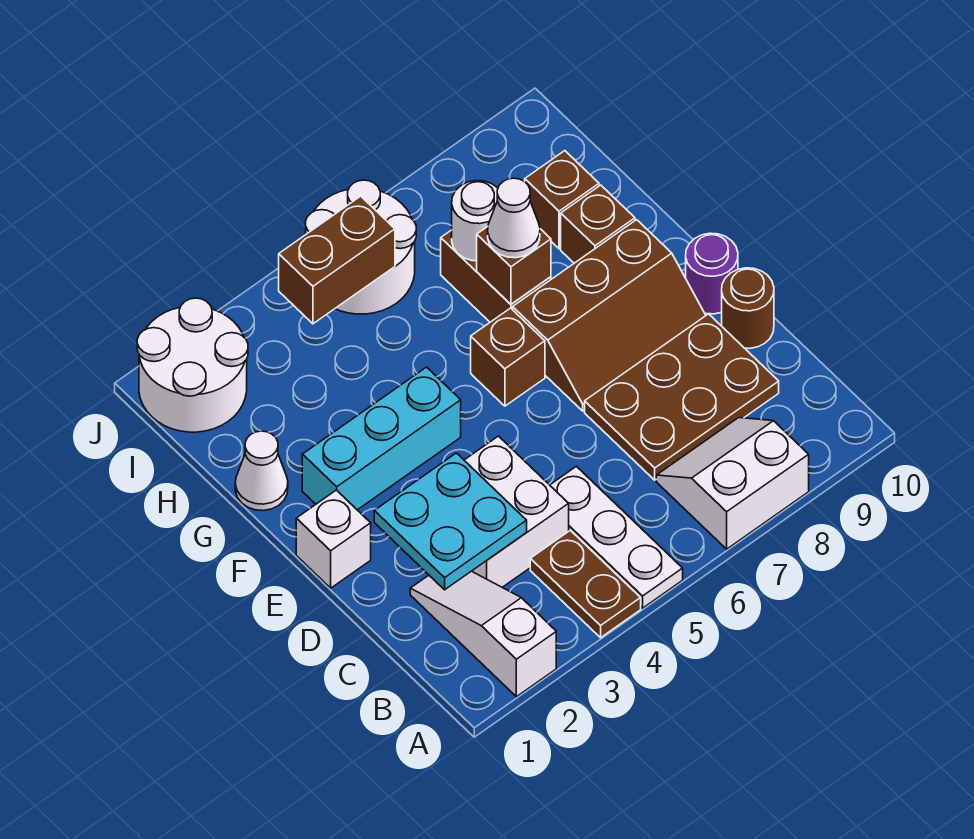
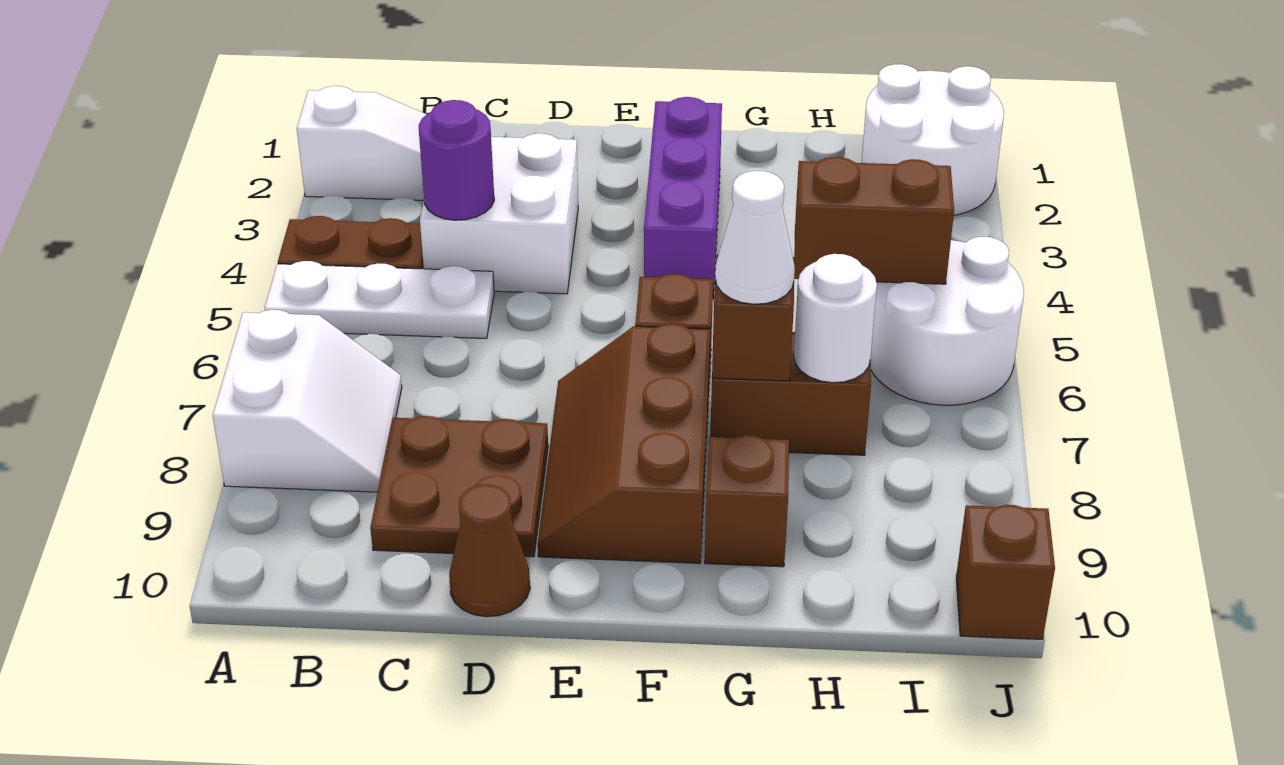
cyan 2x2 plate [374,453,527,590] -> none
brown 2x3 plate [585,314,779,480] -> brown 2x2 plate [370,416,548,557]
brown 1x1 round brick [722,268,774,348] -> brown 1x1 cone [449,485,530,617]
white 1x1 brick [296,490,371,588] -> none
purple 1x1 round brick [686,233,738,314] -> purple 1x1 round brick moved to [419,100,494,220]
cyan 1x3 brick [302,367,461,510] -> purple 1x3 brick [644,97,722,299]
white 1x1 cone [235,431,288,511] -> none
brown 1x1 brick [525,151,599,249] -> brown 1x1 brick moved to [956,505,1055,639]
brown 1x2 brick [279,196,395,324] -> brown 1x2 brick turned to [794,157,954,284]

